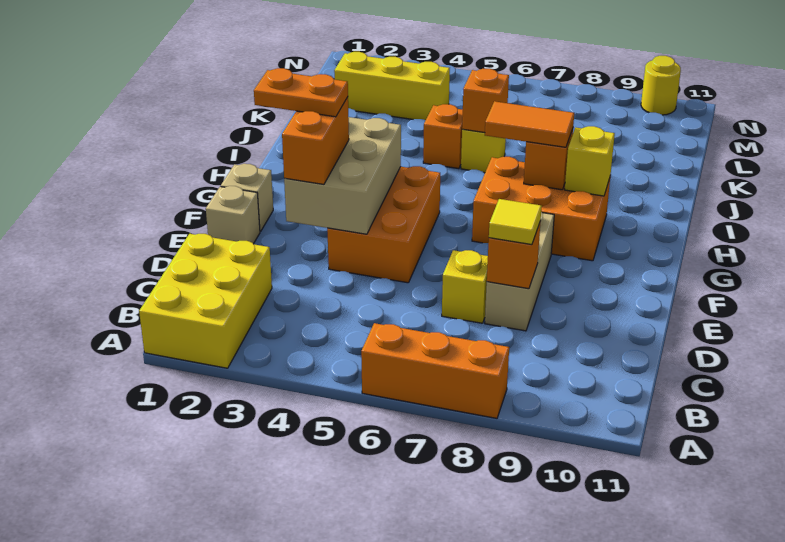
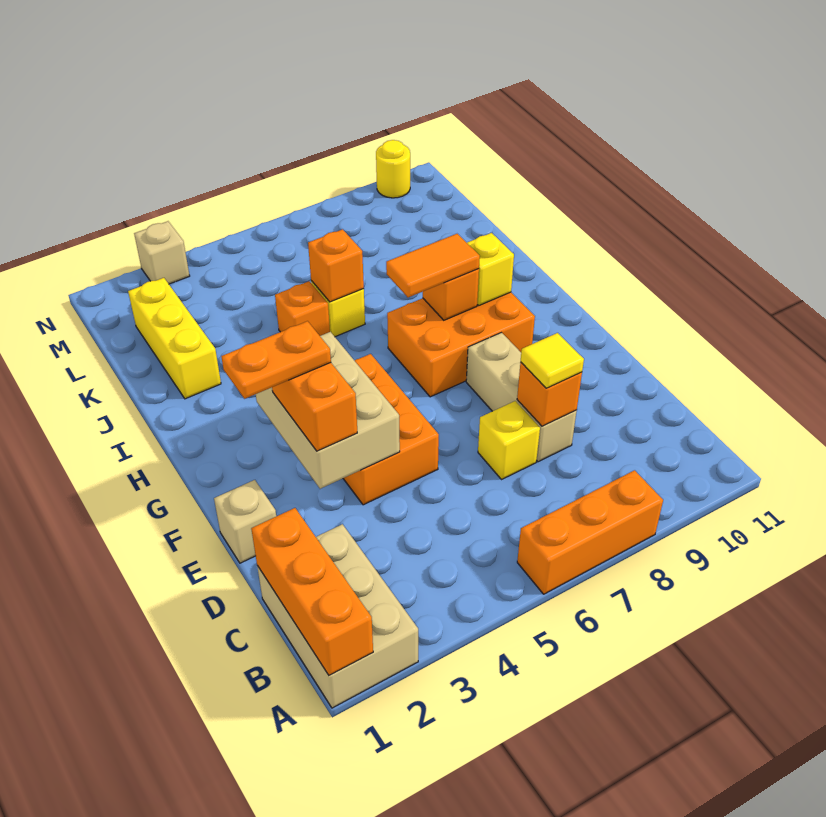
yellow 2x3 brick [139,234,272,368] -> tan 2x3 brick [257,524,418,708]
none -> orange 1x3 brick [251,508,373,675]
tan 1x1 brick [221,164,273,232] -> tan 1x1 brick moved to [134,221,190,284]
yellow 1x3 brick [334,52,450,120] -> yellow 1x3 brick turned to [128,278,221,399]

